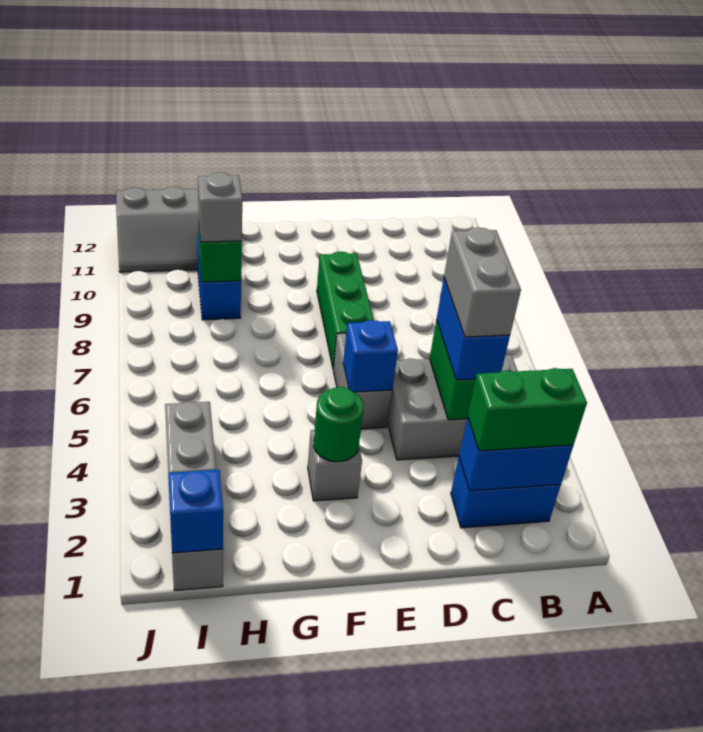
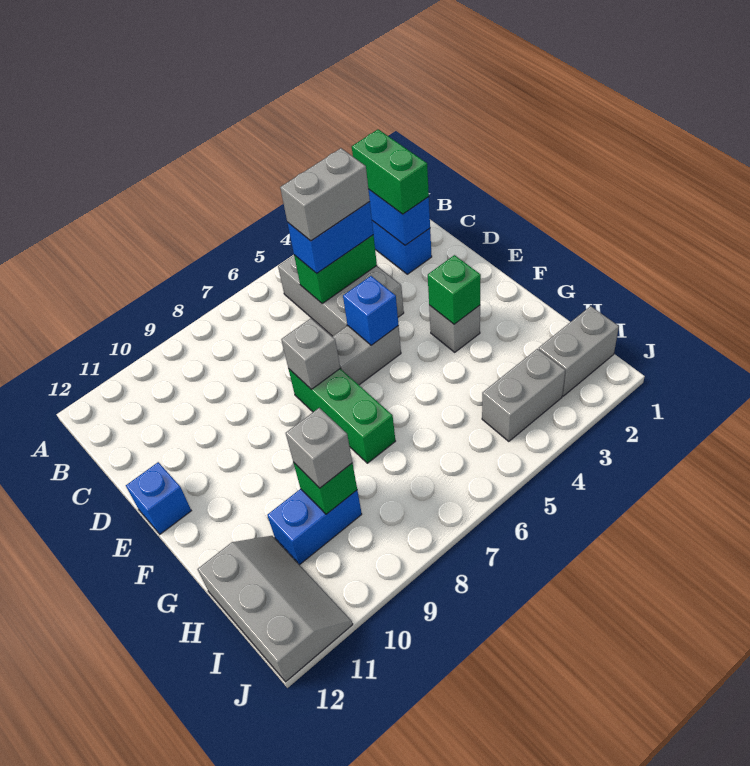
green 1x3 brick [317,252,374,368] -> green 1x3 brick turned to [288,368,395,463]
none -> grey 1x1 brick [281,318,340,390]
green 1x1 round brick [314,387,364,462] -> green 1x1 brick [428,255,481,324]
blue 1x1 brick [168,470,223,553] -> blue 1x1 brick moved to [126,462,191,534]

